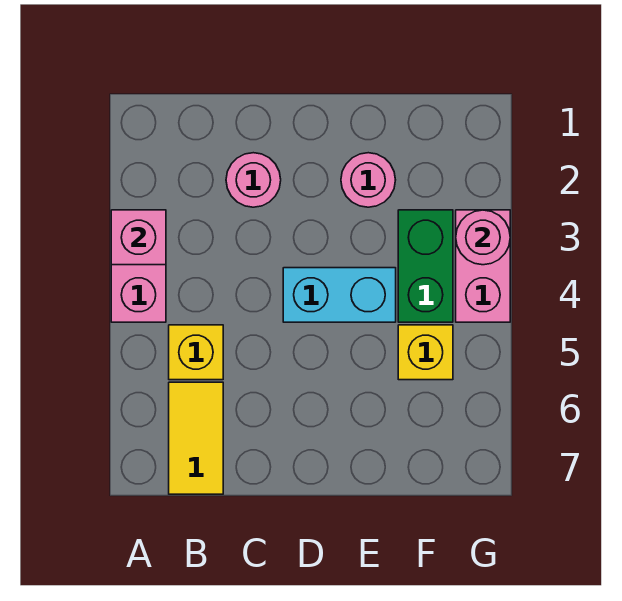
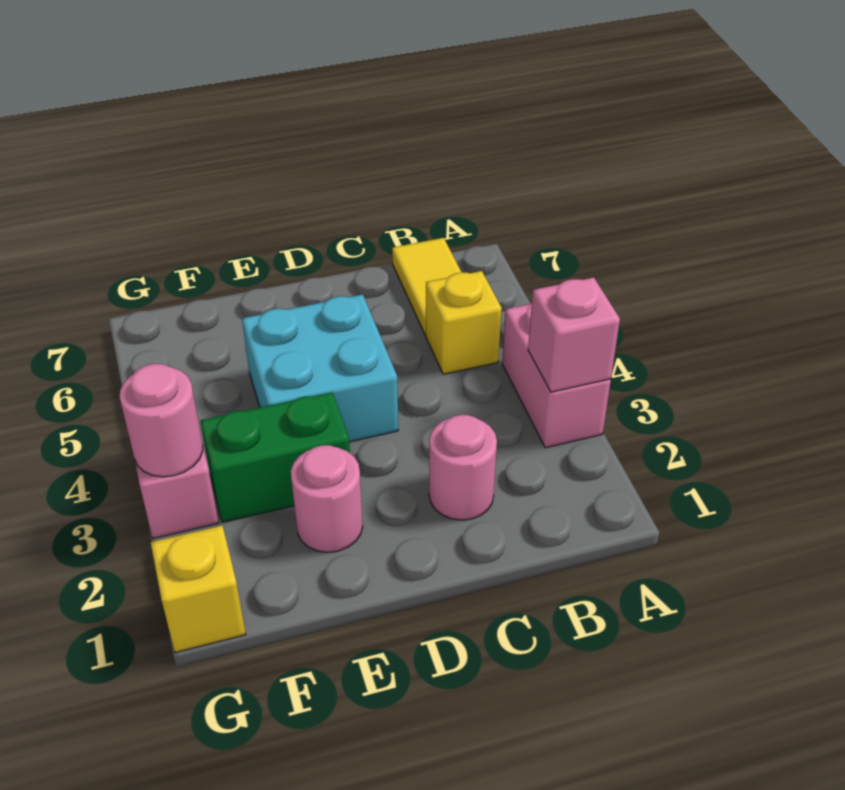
cyan 1x2 brick [283,268,396,322] -> cyan 2x2 brick [242,294,398,442]
green 1x2 brick [398,210,453,322] -> green 1x2 brick turned to [200,392,350,522]
yellow 1x1 brick [398,325,453,380] -> yellow 1x1 brick moved to [151,526,246,653]

